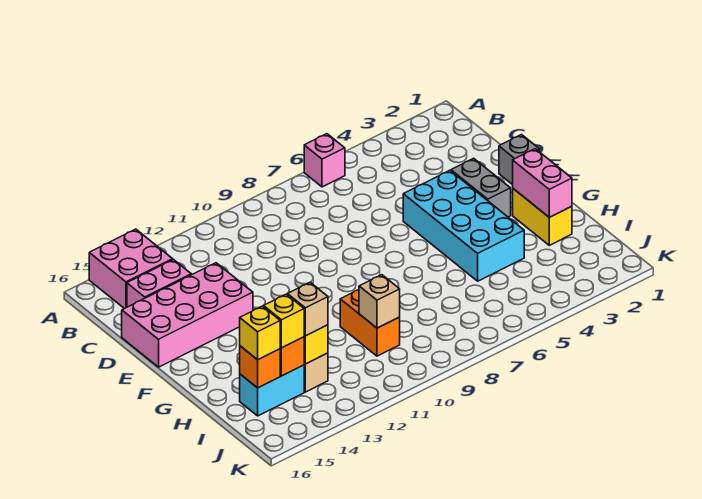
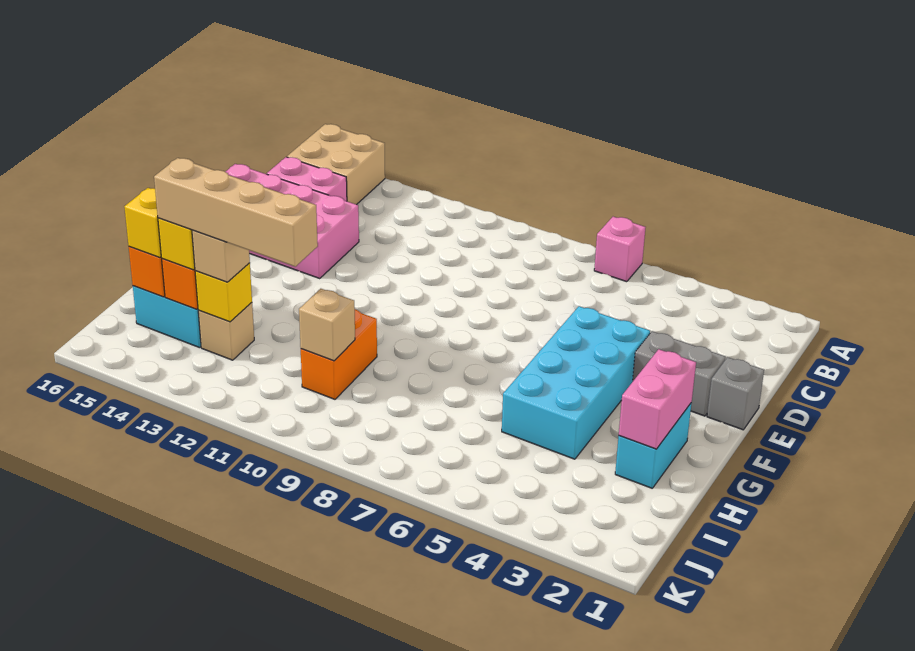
pink 2x2 brick [89,229,173,309] -> tan 2x2 brick [287,124,385,205]
grey 1x2 brick [451,158,511,217] -> grey 1x2 brick turned to [633,331,725,416]
yellow 1x2 brick [513,189,572,245] -> cyan 1x2 brick [615,404,691,488]
none -> tan 1x4 brick [154,158,318,267]

